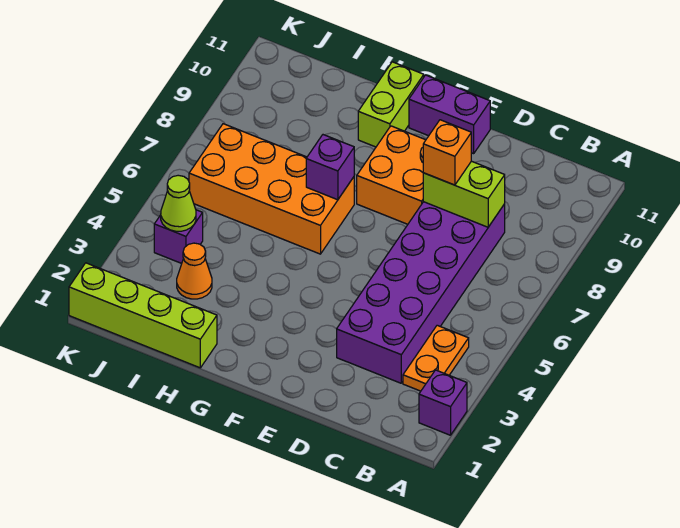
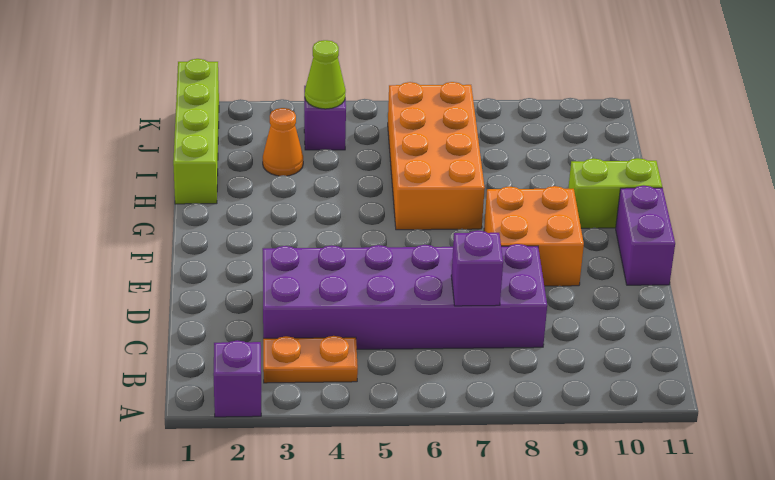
lime 1x2 brick [423,161,505,227] -> none
orange 1x1 brick [423,120,471,185] -> none
purple 1x1 brick [306,135,354,200] -> purple 1x1 brick moved to [451,230,503,306]

